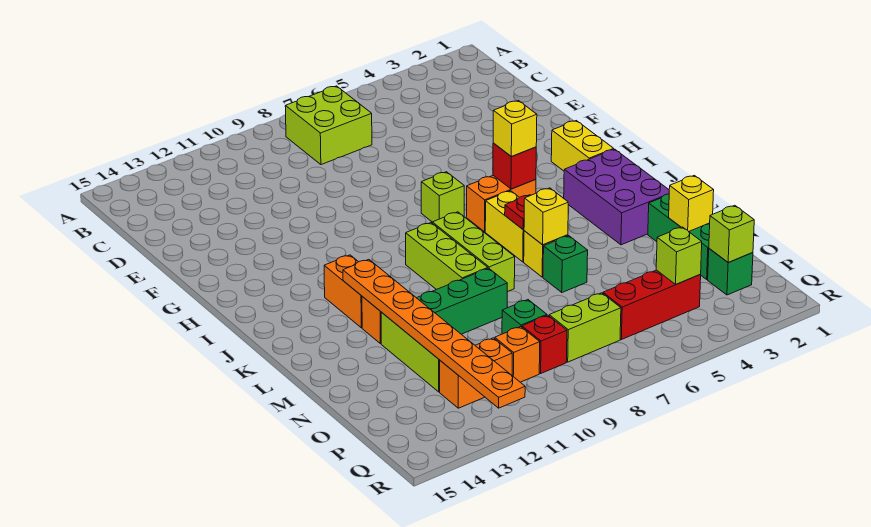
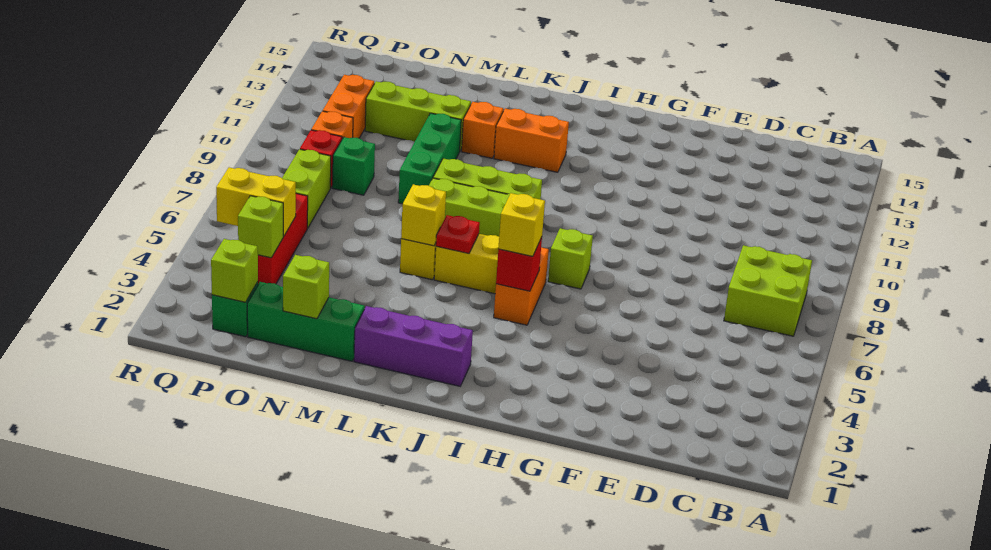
yellow 1x2 brick [551,121,614,171] -> yellow 1x2 brick moved to [216,167,296,236]
purple 2x3 brick [564,149,669,245] -> purple 1x3 brick [354,306,473,386]
orange 1x8 plate [343,260,525,408] -> none
green 1x1 brick [543,236,588,292] -> none
yellow 1x1 brick [669,175,714,231] -> lime 1x1 brick [283,255,329,319]

